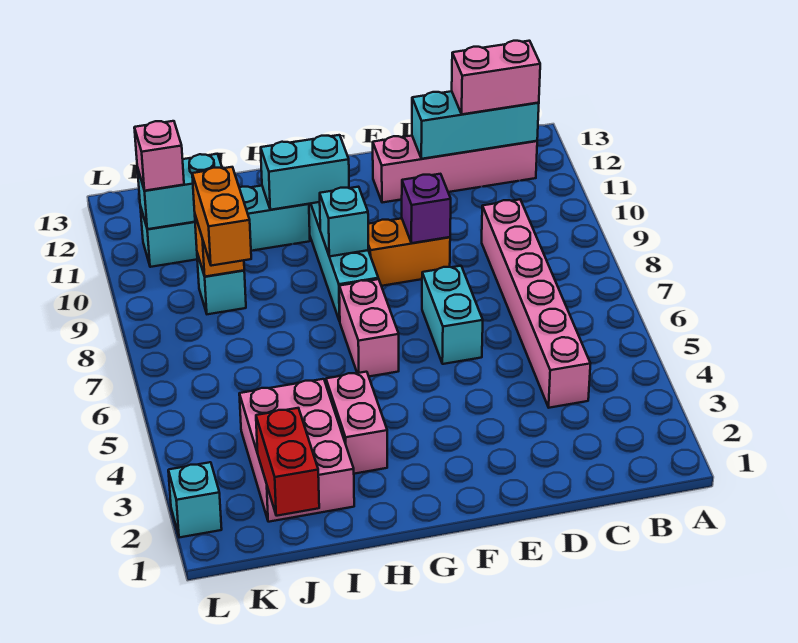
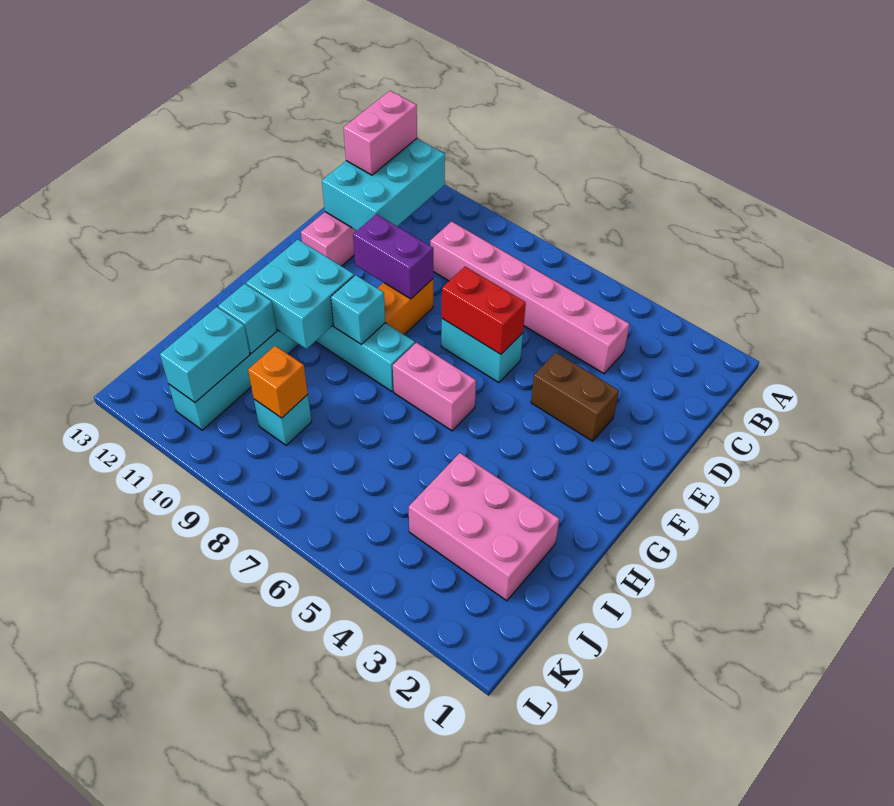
cyan 1x3 brick [412,91,539,159] -> cyan 2x3 brick [322,139,445,231]
none -> brown 1x2 brick [531,353,619,441]
purple 1x1 brick [402,174,451,243] -> purple 1x2 brick [353,214,433,299]
cyan 1x2 brick [261,135,349,210] -> cyan 2x2 brick [246,240,354,349]
pink 1x2 brick [326,372,387,474] -> none
red 1x2 brick [256,408,319,516] -> red 1x2 brick moved to [442,267,526,354]
orange 1x2 brick [192,167,251,266] -> none
pink 1x1 brick [134,121,184,191] -> none
cyan 1x1 brick [168,462,222,538] -> cyan 1x1 brick moved to [218,284,277,354]

